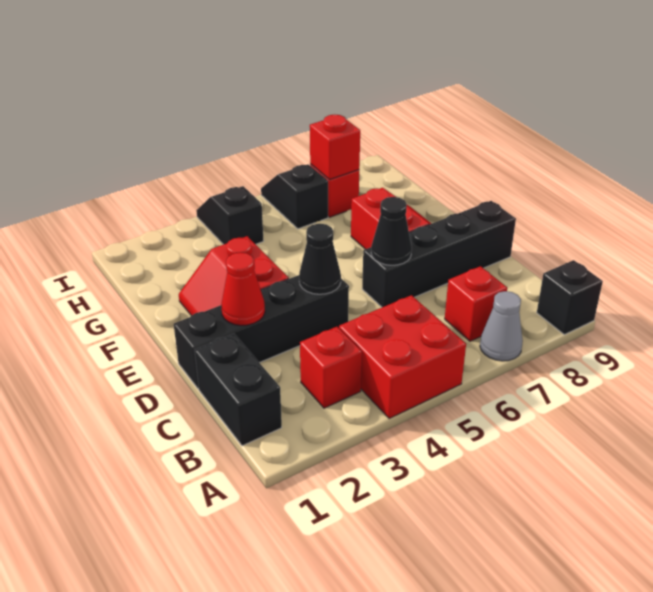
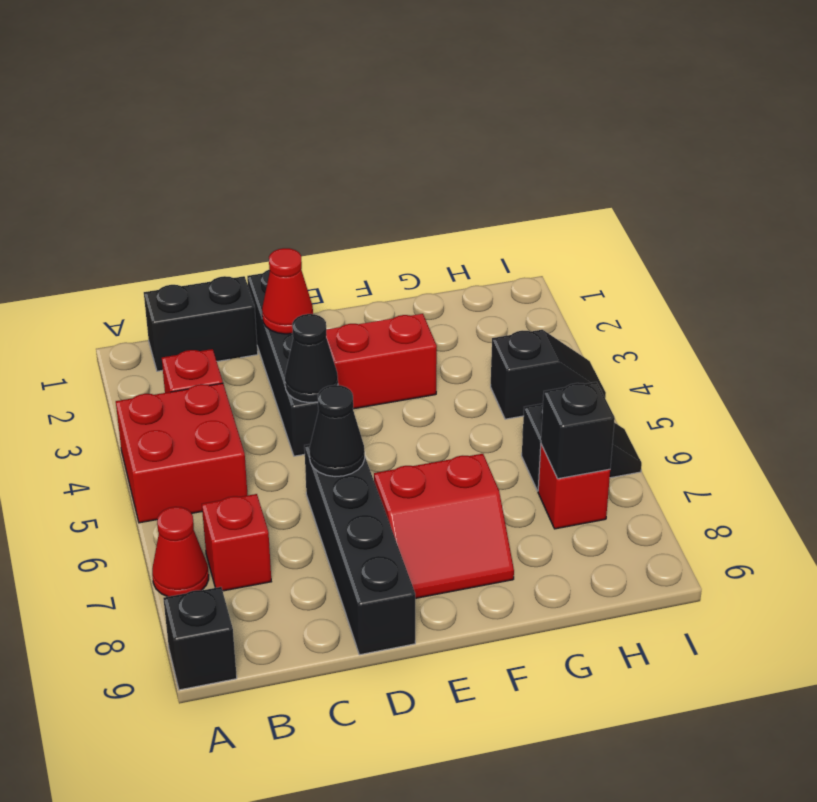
grey 1x1 cone [480,291,523,361] -> red 1x1 cone [152,507,209,597]
red 1x1 brick [310,115,360,180] -> black 1x1 brick [541,382,615,479]

